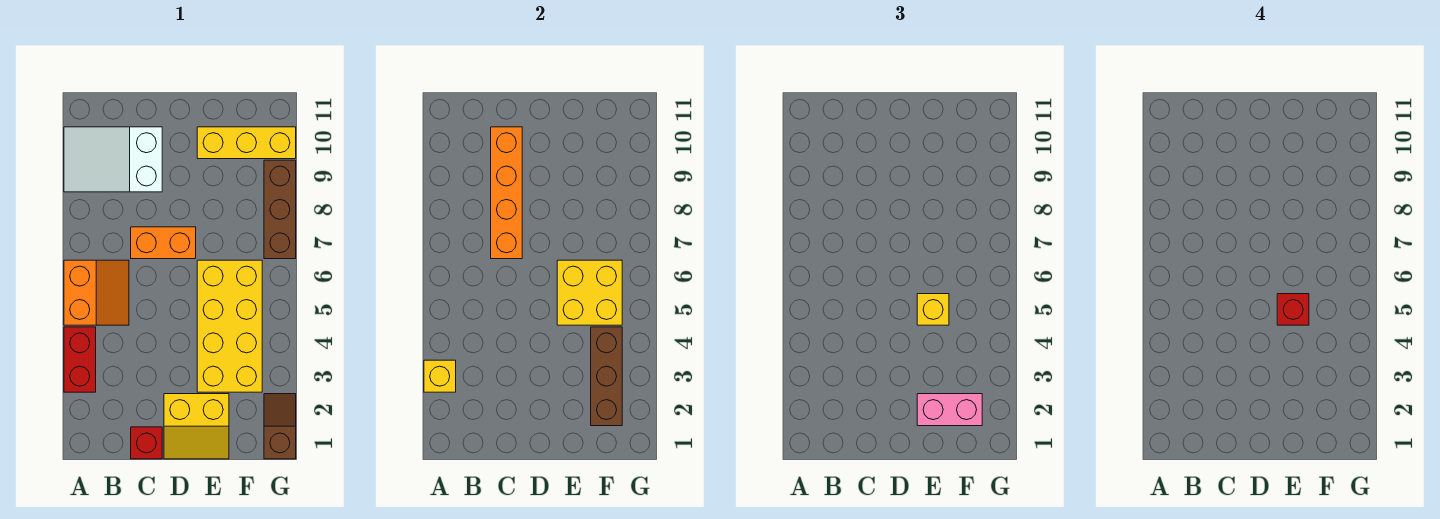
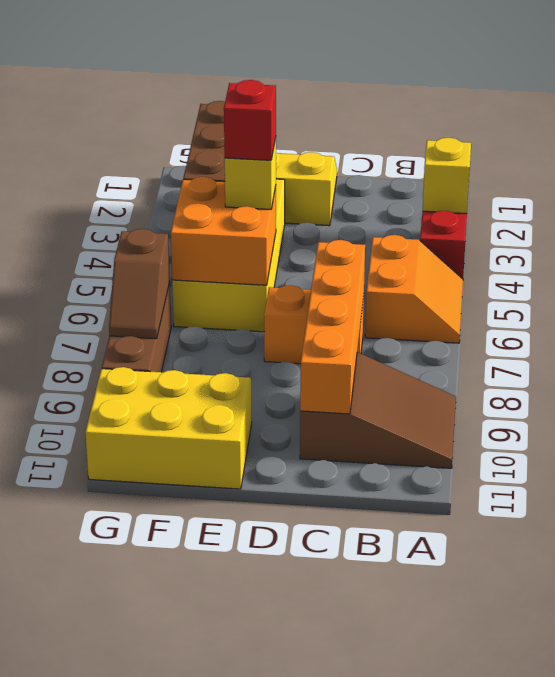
orange 2x2 slope [64,260,129,325] -> orange 2x2 slope turned to [365,235,463,343]
white 2x3 slope [64,127,162,192] -> brown 2x3 slope [300,352,456,468]
red 1x1 brick [131,427,162,459] -> none
pink 1x2 brick [917,394,982,426] -> none
yellow 2x2 brick [557,260,622,325] -> orange 2x2 brick [171,177,276,285]
yellow 1x3 brick [197,127,296,159] -> yellow 2x3 brick [85,367,252,489]
brown 1x2 slope [264,394,296,459] -> brown 1x2 slope moved to [109,229,170,339]

